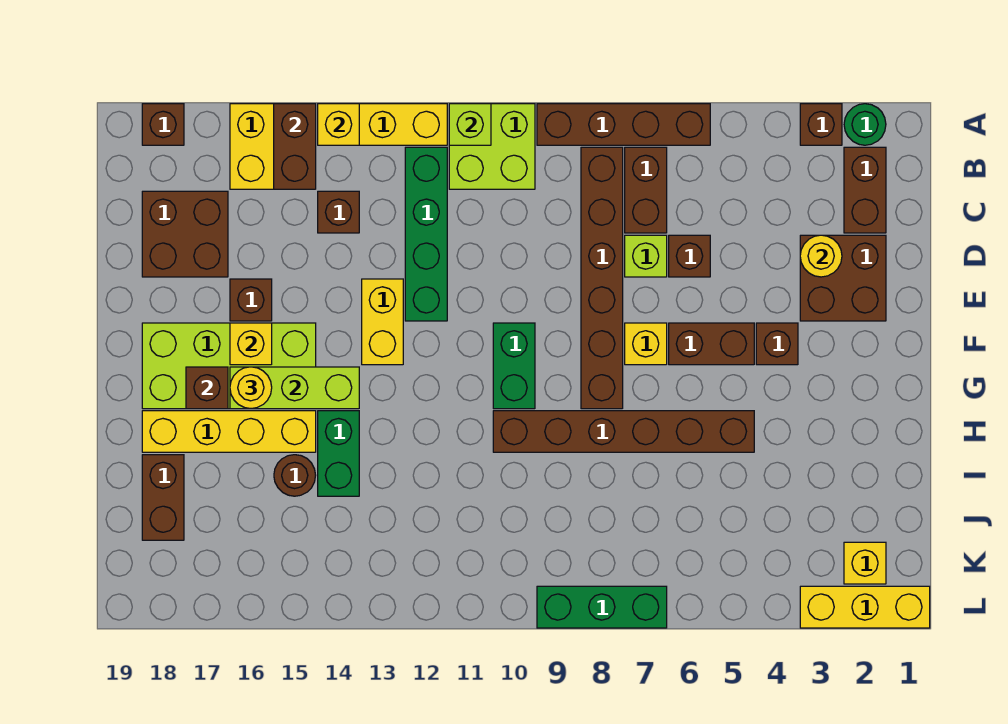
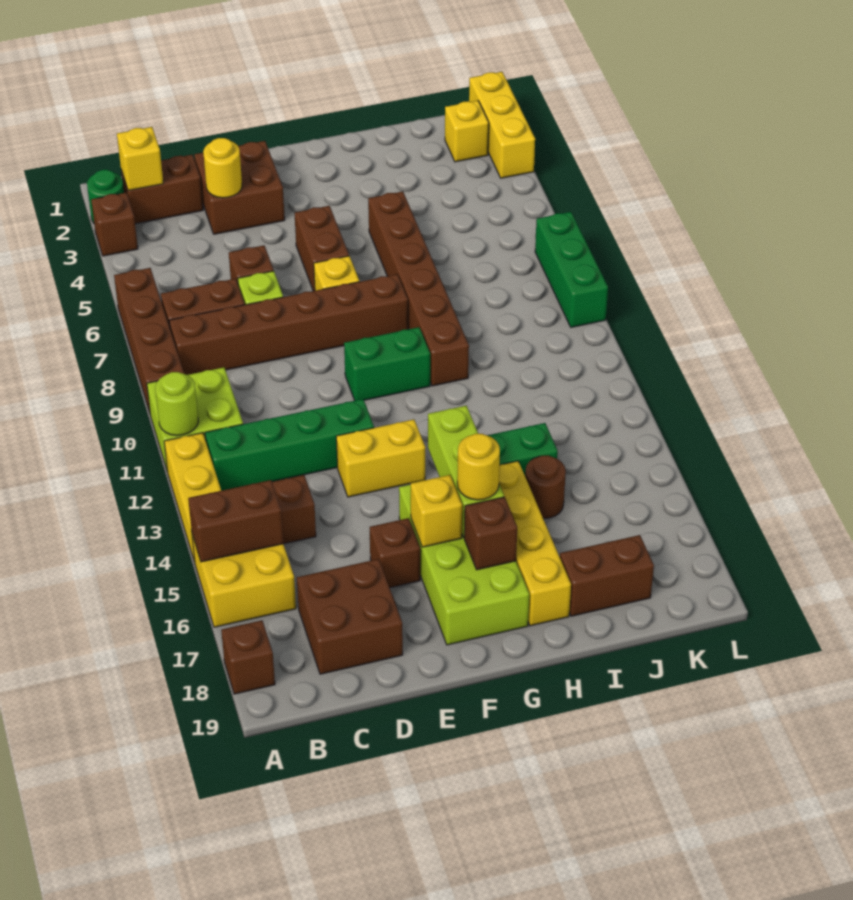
lime 1x1 brick [449,104,491,145] -> lime 1x1 round brick [155,372,198,436]
yellow 1x1 brick [318,104,359,145] -> yellow 1x1 brick moved to [117,127,163,191]
brown 1x1 brick [756,323,798,365] -> none

